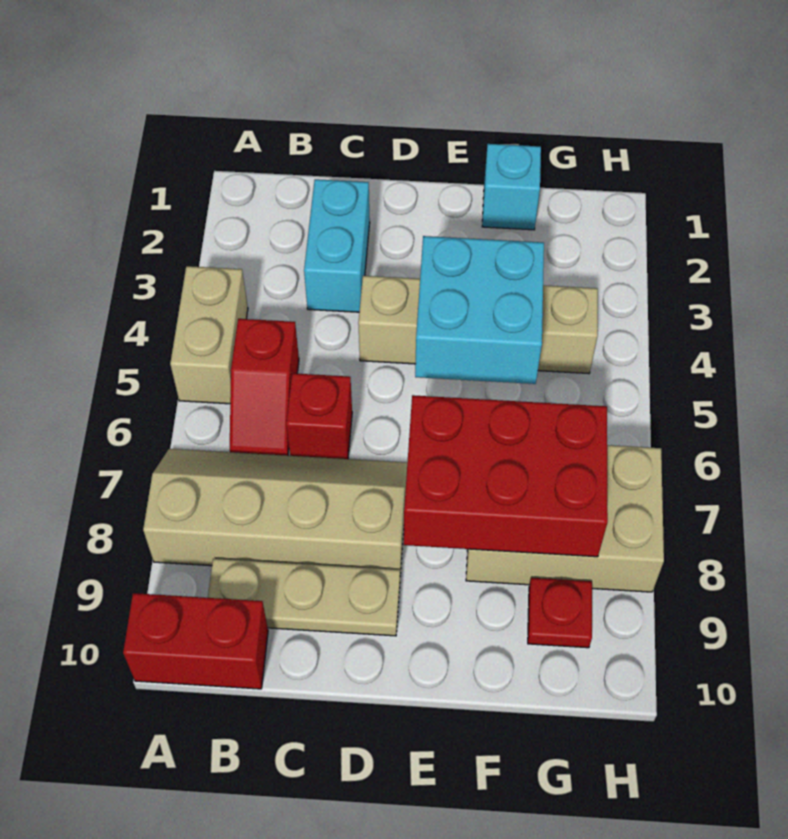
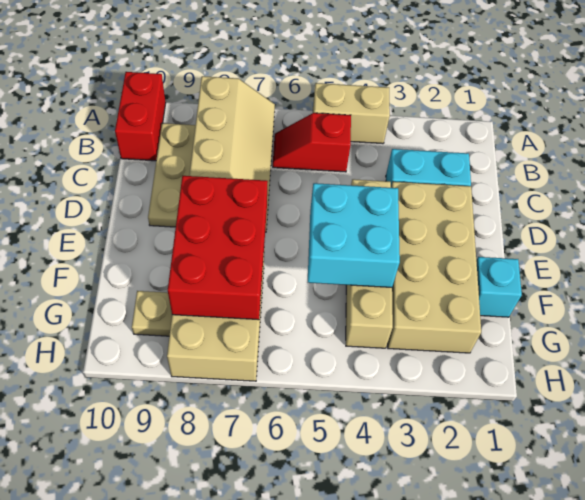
red 1x1 brick [286,373,352,459] -> none
none -> tan 2x4 brick [388,182,481,353]
red 1x1 plate [528,578,592,648] -> tan 1x1 plate [132,291,172,336]

